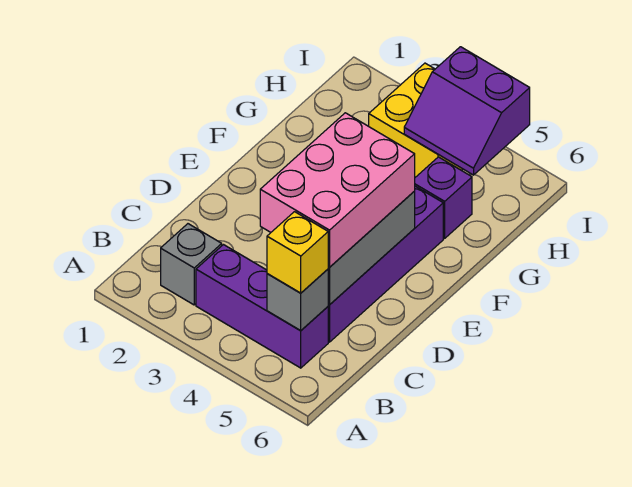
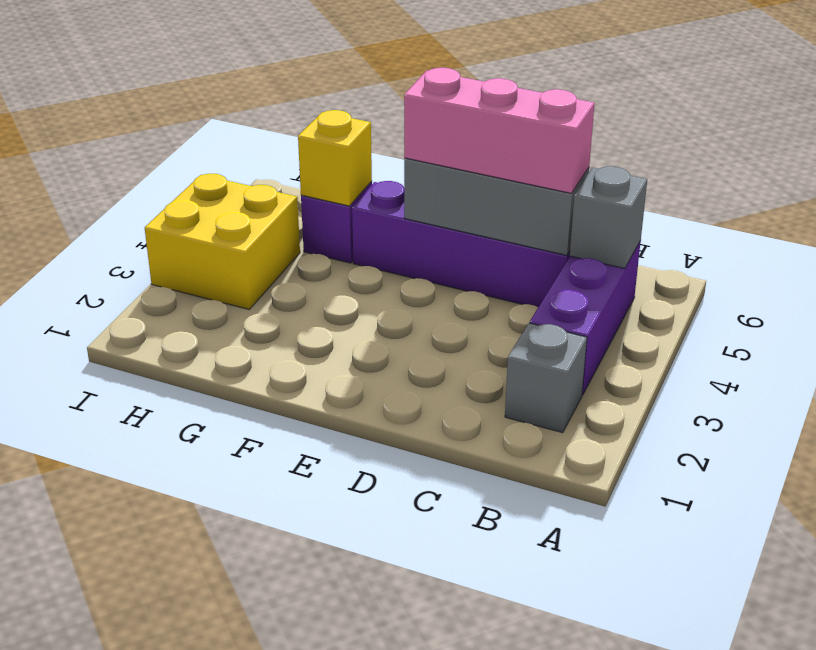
yellow 1x1 brick [267,212,328,293] -> yellow 1x1 brick moved to [298,110,372,206]
pink 2x3 brick [260,113,415,267] -> pink 1x3 brick [404,68,595,193]
purple 2x2 slope [404,47,530,175] -> none

